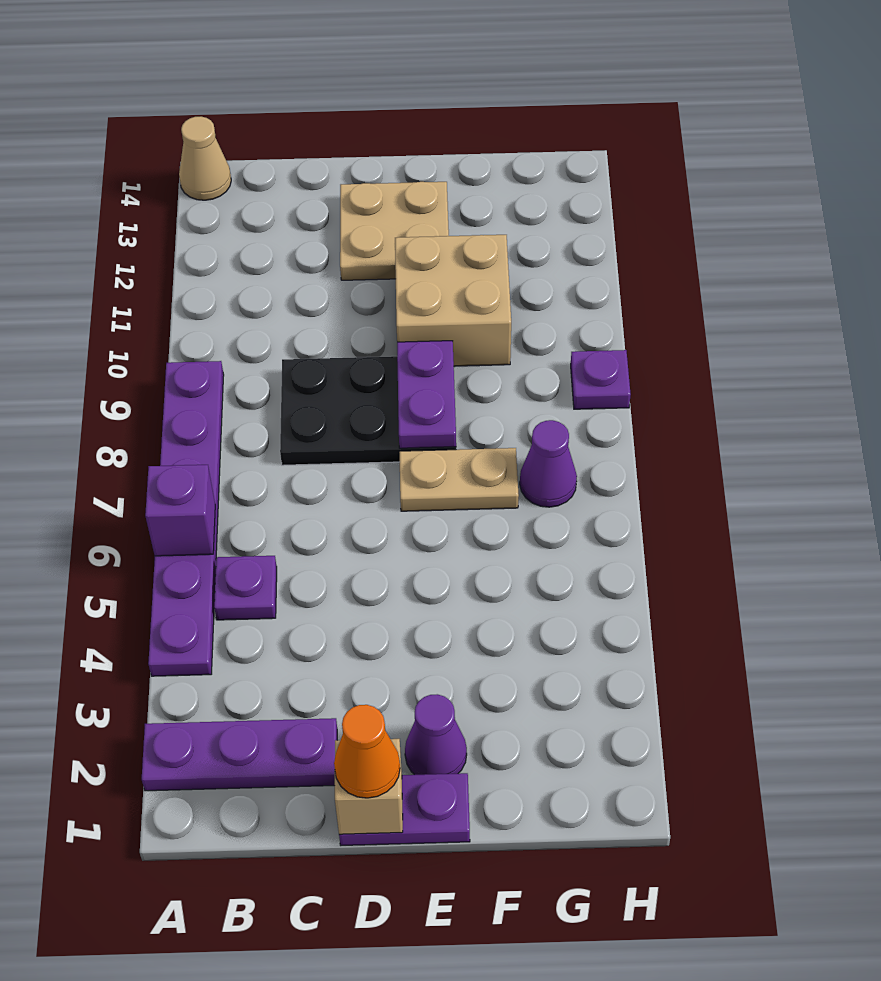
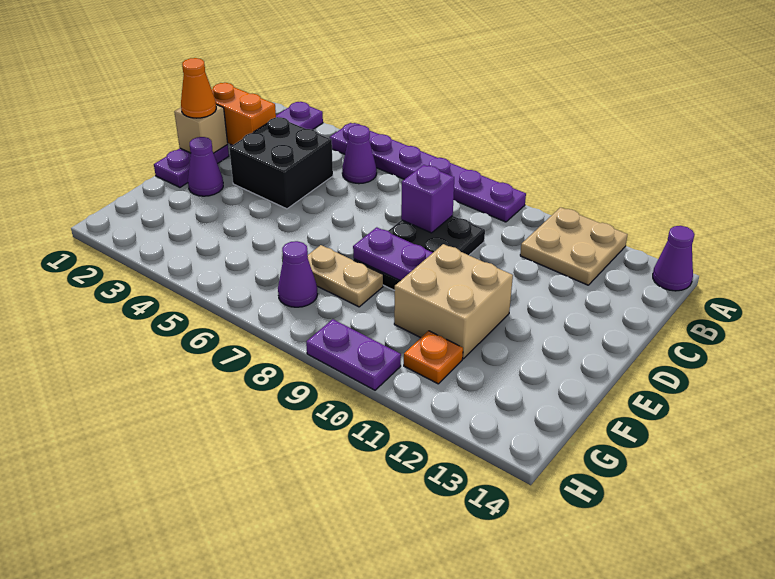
purple 1x1 brick [145,465,215,556] -> purple 1x1 brick moved to [401,165,454,233]
tan 1x1 cone [179,117,231,200] -> purple 1x1 cone [653,226,695,291]
purple 1x1 plate [214,556,277,620] -> purple 1x1 cone [342,125,377,184]
none -> orange 1x2 brick [212,83,276,145]
none -> black 2x2 brick [229,117,333,209]
tan 2x2 plate [340,182,449,280] -> tan 2x2 plate moved to [520,207,628,285]
tan 1x2 plate [399,448,519,511] -> tan 1x2 plate turned to [308,245,383,307]
none -> orange 1x1 plate [404,331,463,384]
purple 1x1 plate [571,350,631,409] -> purple 1x2 plate [306,319,401,390]

